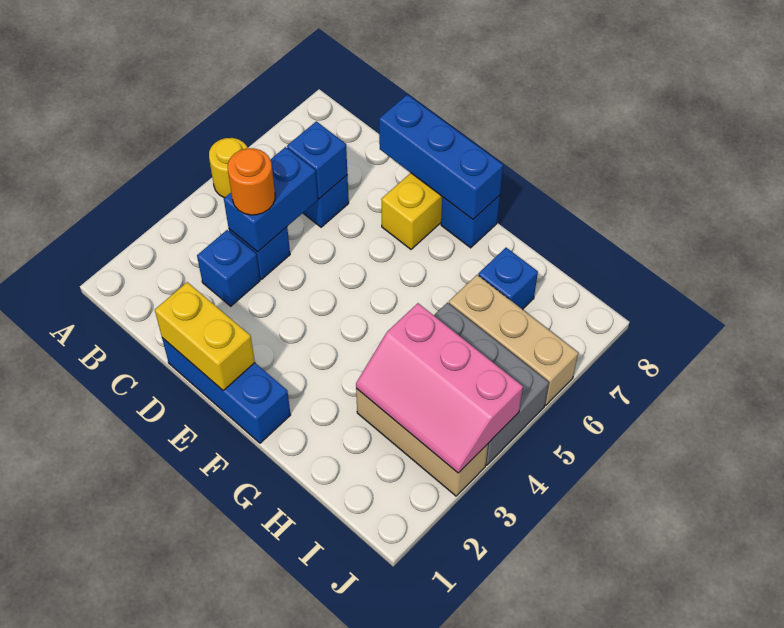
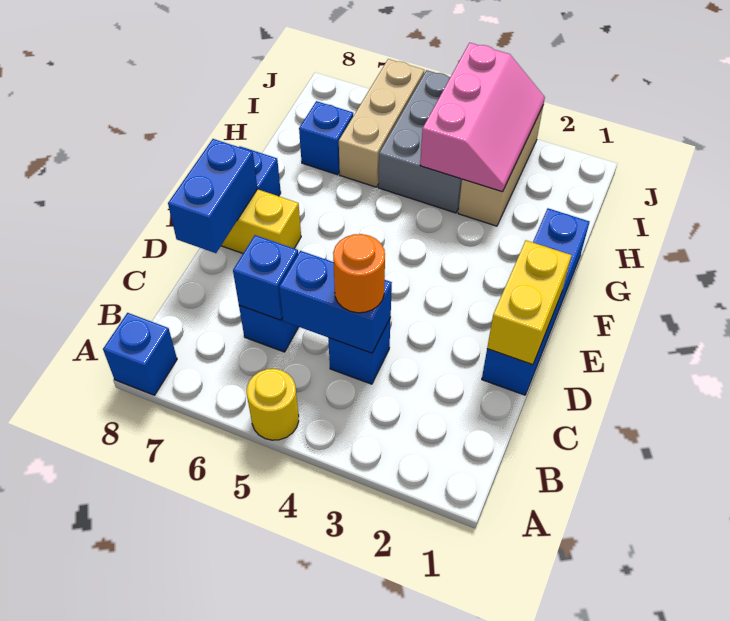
blue 1x1 brick [197,230,260,306] -> blue 1x1 brick moved to [103,313,177,395]
blue 1x3 brick [162,338,291,443] -> blue 1x4 brick [482,208,589,395]
blue 1x3 brick [379,95,503,219] -> blue 1x2 brick [168,139,257,253]

